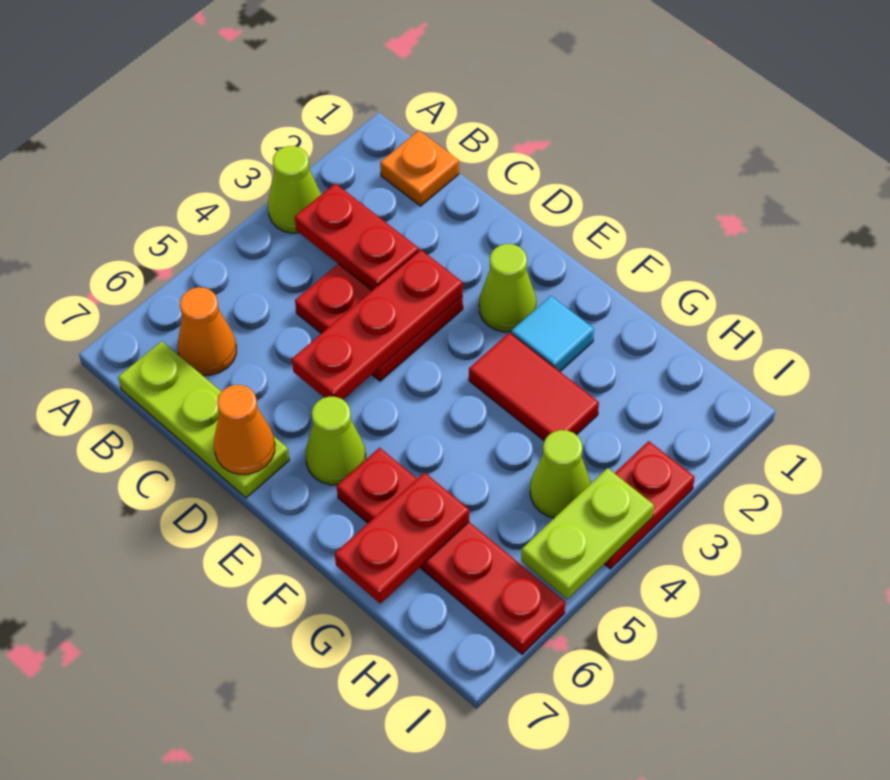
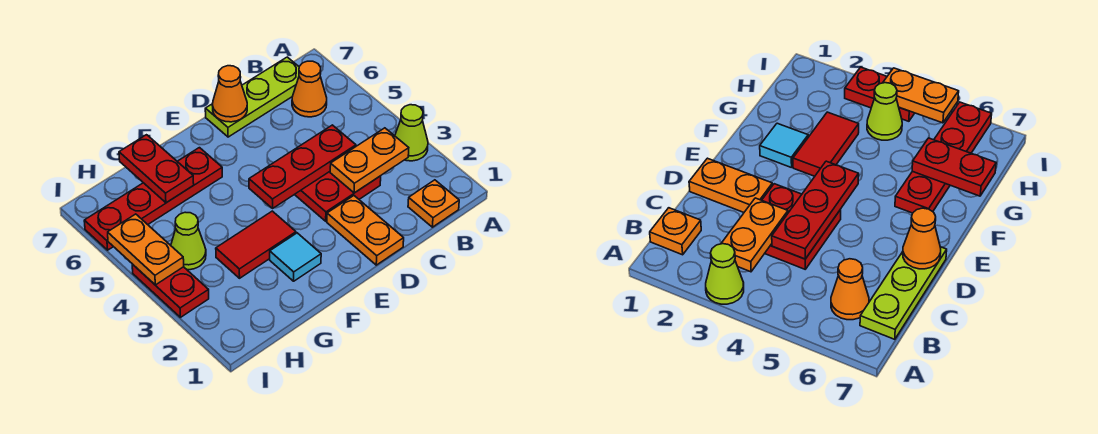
red 1x2 plate [295,183,419,290] -> orange 1x2 plate [330,128,409,193]
none -> orange 1x2 plate [327,196,404,265]
red 1x3 plate [292,250,463,399] -> red 1x3 plate turned to [249,125,356,208]
lime 1x1 cone [479,244,536,332] -> none
lime 1x1 cone [306,397,366,485] -> none
lime 1x2 plate [521,468,654,599] -> orange 1x2 plate [108,214,184,285]

